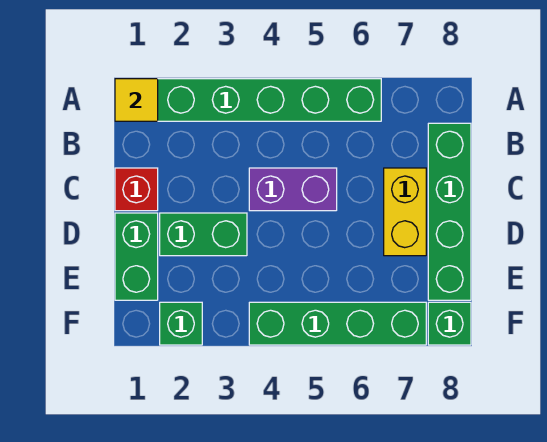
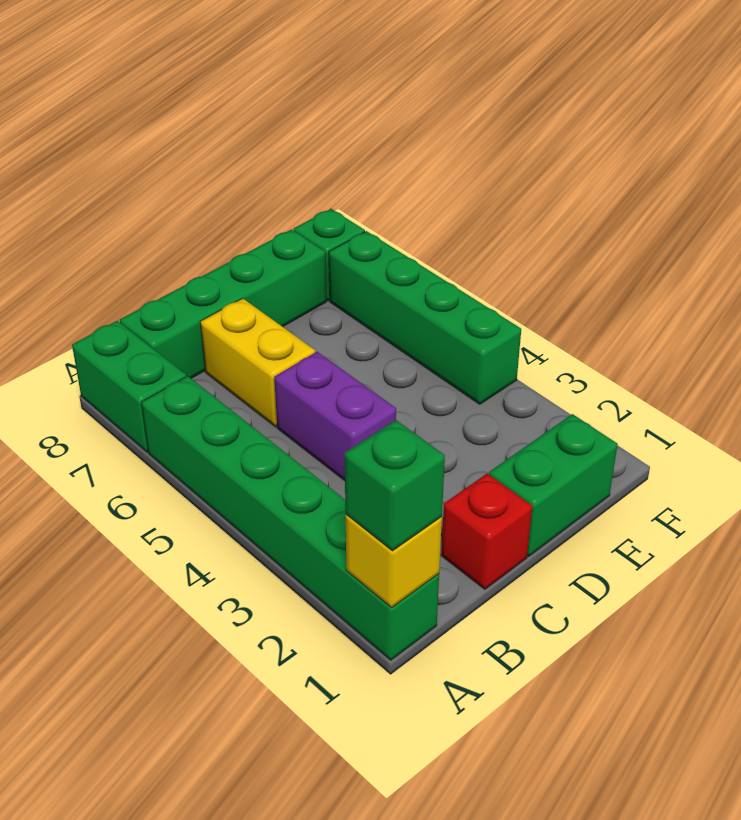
yellow 1x1 tile [115,79,158,121] -> yellow 1x1 brick [346,514,442,608]
yellow 1x2 brick [384,168,426,256] -> yellow 1x2 brick turned to [200,298,315,427]
green 1x2 brick [160,213,247,256] -> green 1x2 brick moved to [72,321,186,452]
green 1x1 brick [160,302,202,345] -> green 1x1 brick moved to [345,420,445,551]

